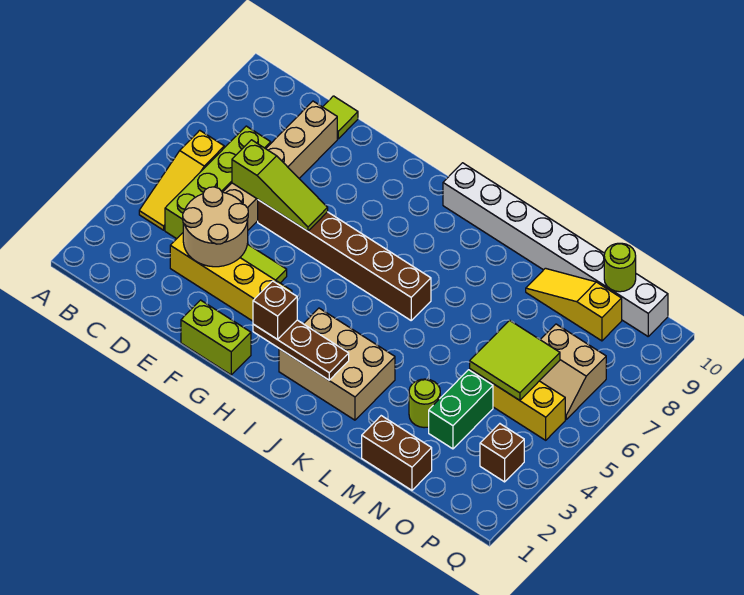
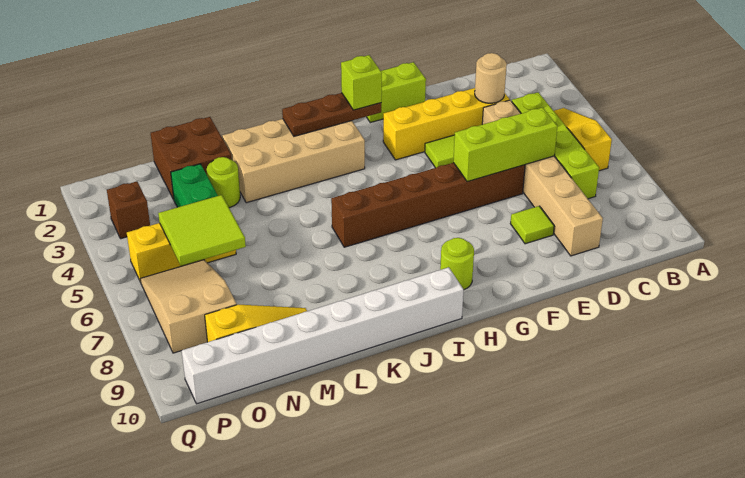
tan 2x2 round brick [183,187,248,267] -> tan 1x1 round brick [475,53,507,103]
lime 1x3 slope [232,140,328,231] -> lime 1x3 brick [453,108,557,182]
lime 1x1 tile [323,96,358,139] -> lime 1x1 tile moved to [511,206,554,244]
brown 1x1 brick [253,281,297,339] -> lime 1x1 brick [341,55,382,110]
tan 2x3 brick [279,308,395,420] -> tan 2x4 brick [222,119,365,203]
brown 1x2 brick [362,416,432,490] -> brown 2x2 brick [151,117,232,200]
tan 2x2 slope [540,324,606,419] -> tan 2x3 slope [140,260,237,353]
lime 1x1 round brick [604,243,636,292] -> lime 1x1 round brick moved to [440,238,474,290]

